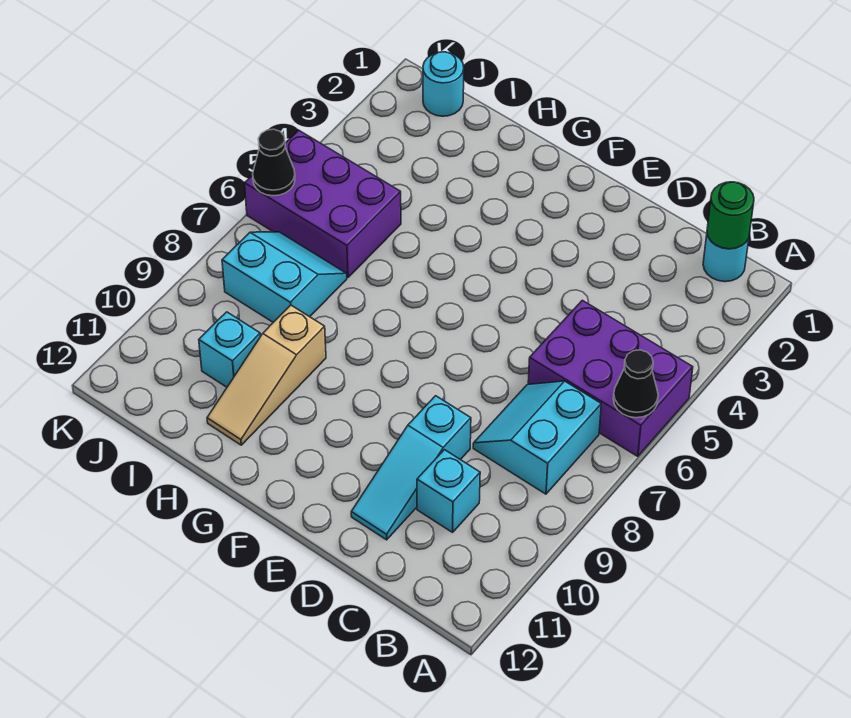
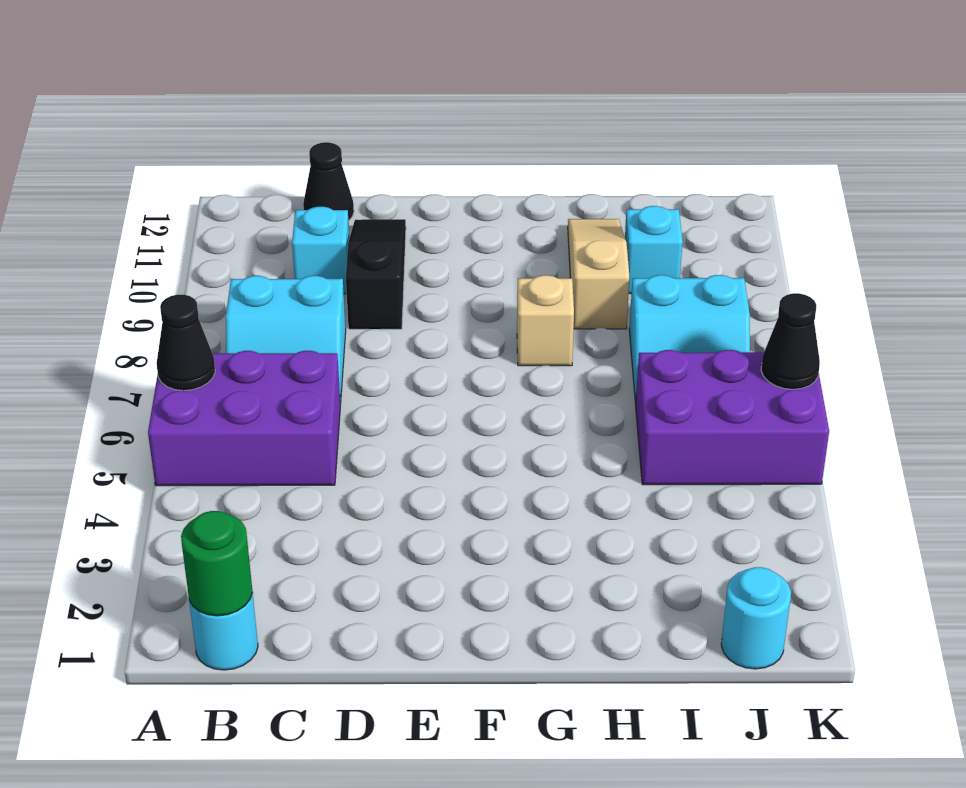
cyan 2x2 slope [473,381,601,494] -> cyan 2x2 slope turned to [226,276,346,404]
none -> black 1x1 cone [303,142,354,221]
cyan 1x3 slope [351,396,471,540] -> black 1x3 slope [346,219,406,329]
none -> tan 1x1 brick [517,275,574,366]

